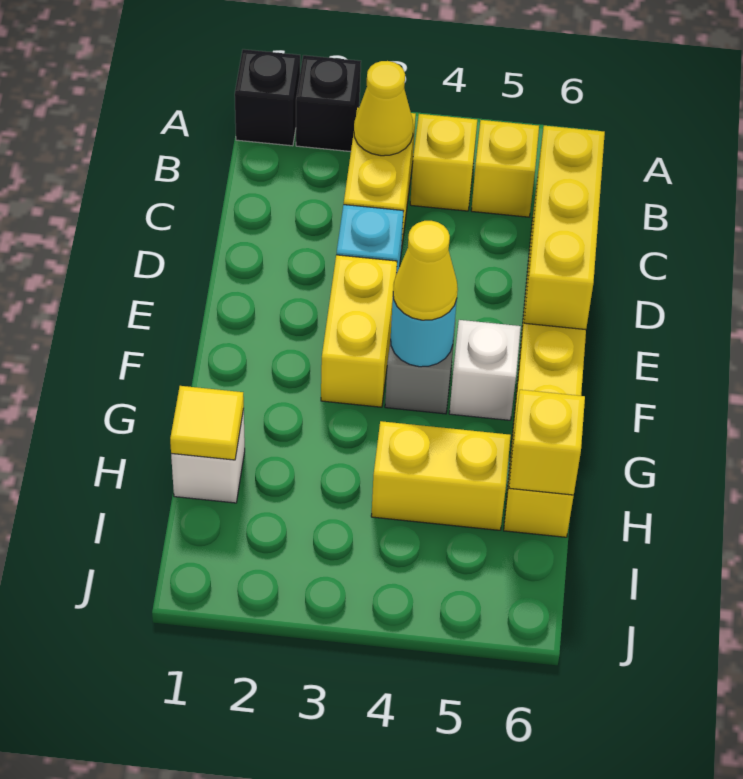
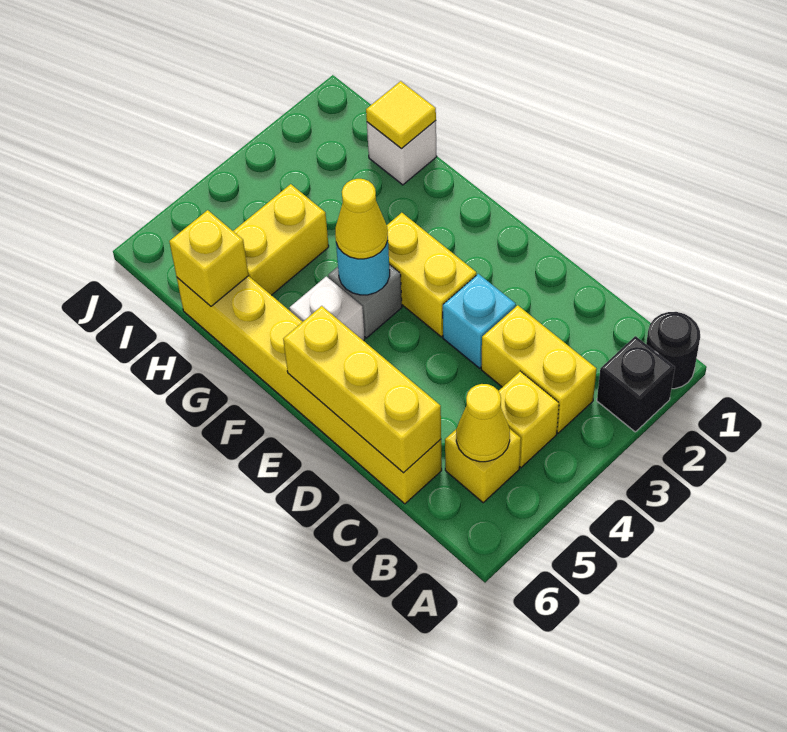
black 1x1 brick [235,49,300,146] -> black 1x1 round brick [646,312,700,389]
yellow 1x1 cone [354,61,413,156] -> yellow 1x1 cone moved to [456,384,510,462]

